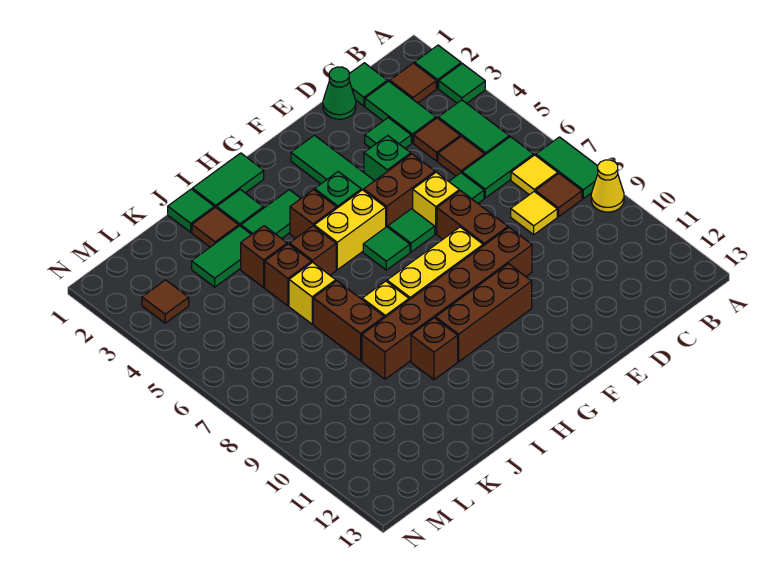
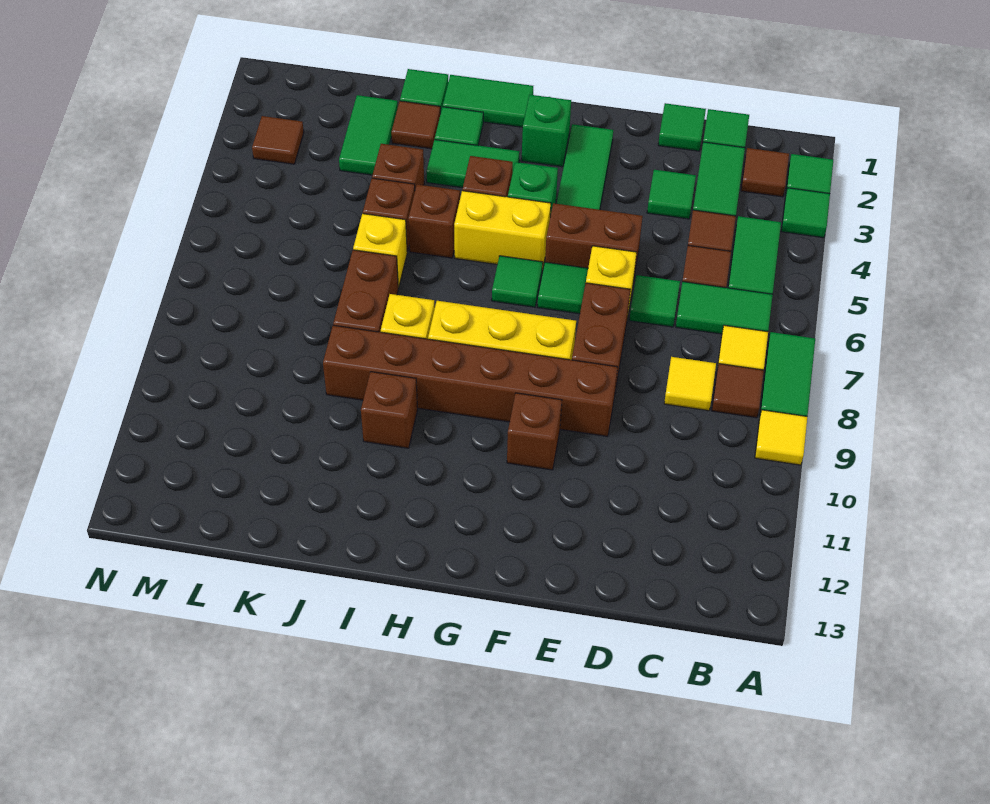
yellow 1x1 cone [591,160,624,212] -> yellow 1x1 tile [755,410,807,465]
green 1x1 cone [323,67,356,119] -> green 1x1 tile [658,103,706,151]
green 1x1 brick [364,135,411,181] -> green 1x1 brick moved to [522,95,571,167]
brown 1x3 brick [436,264,532,361] -> brown 1x1 brick [507,393,562,470]
green 1x2 tile [192,226,251,287] -> green 1x2 tile turned to [339,95,398,175]

